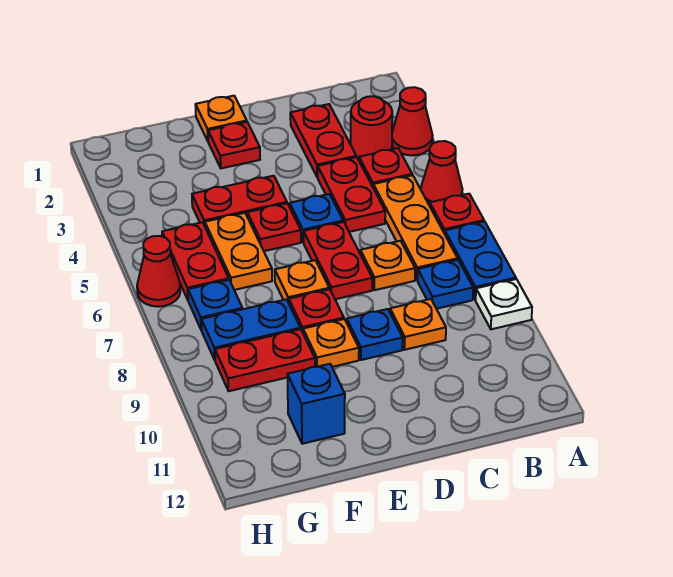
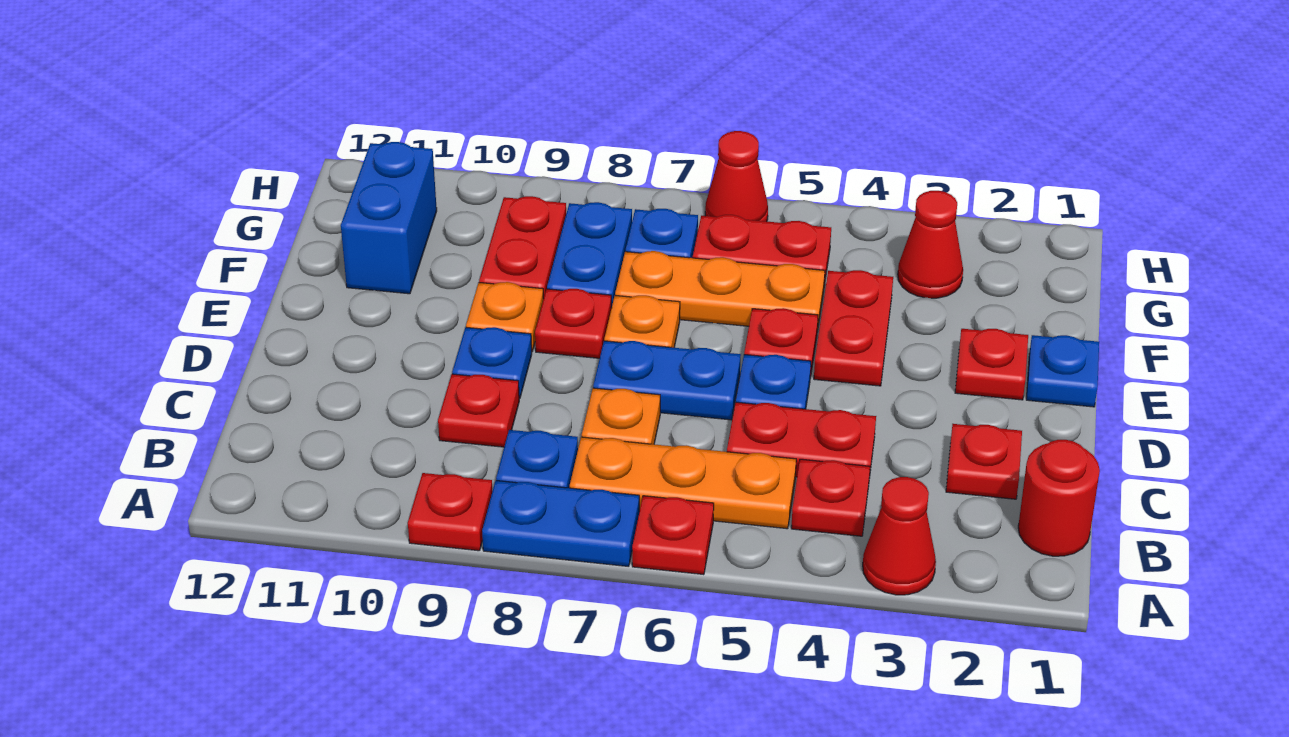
red 1x1 cone [421,141,462,206] -> red 1x1 cone moved to [898,191,963,298]
white 1x1 plate [476,279,532,329] -> red 1x1 plate [408,473,493,551]
red 1x1 round brick [351,96,392,160] -> red 1x1 round brick moved to [1018,440,1100,556]
red 1x2 plate [290,104,356,177] -> red 1x1 plate [946,424,1022,499]
orange 1x1 plate [390,299,446,350] -> red 1x1 plate [438,374,519,447]
red 1x2 plate [304,222,372,299] -> blue 1x2 plate [593,341,741,420]
orange 1x1 plate [195,96,247,141] -> blue 1x1 plate [1026,335,1099,407]
orange 1x2 plate [205,213,272,290] -> orange 1x3 plate [615,251,825,332]
blue 1x1 brick [288,364,345,444] -> blue 1x2 brick [341,142,437,294]

